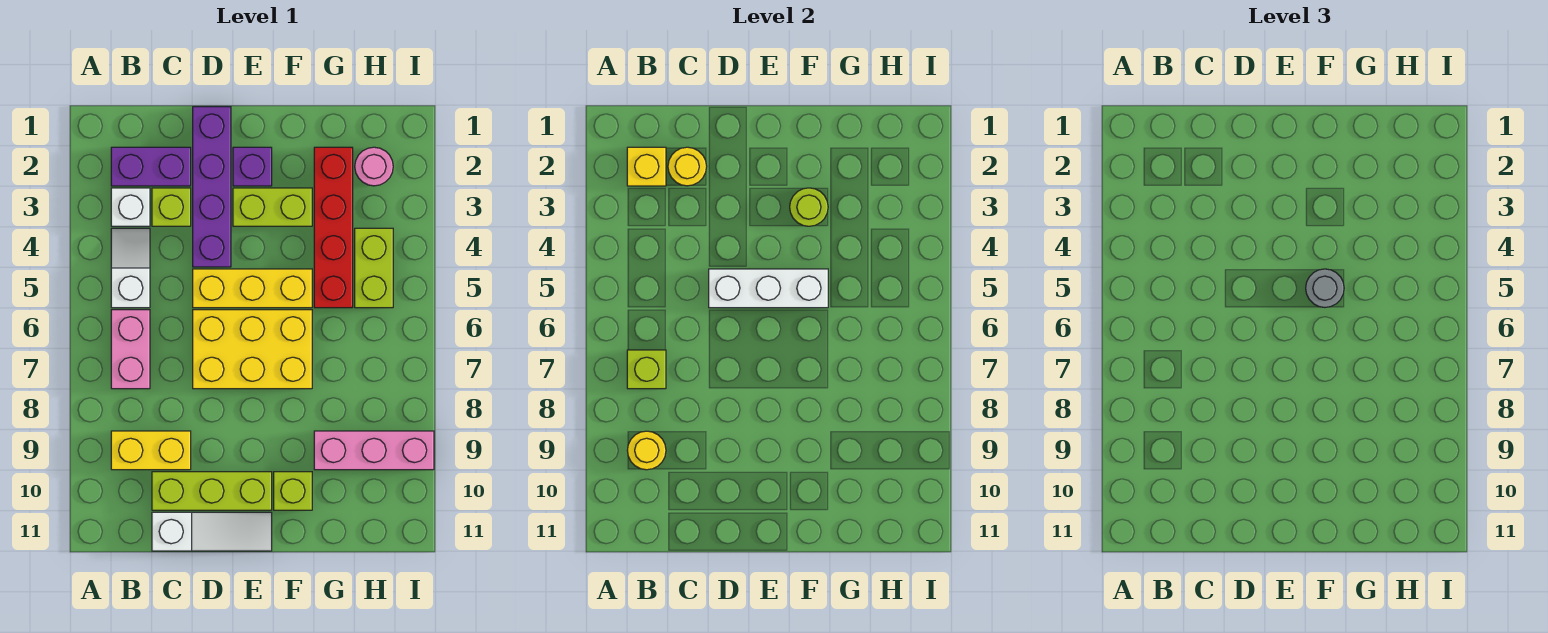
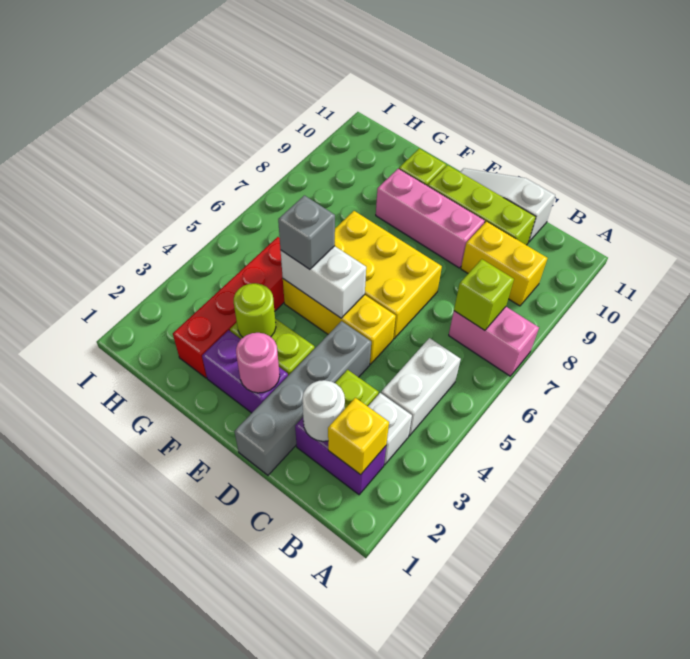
white 1x2 slope [111,228,150,308] -> white 1x2 brick [381,338,461,436]
pink 1x2 brick [111,310,150,389] -> pink 1x2 brick turned to [449,307,539,376]
yellow 1x1 round brick [627,431,666,470] -> none
yellow 1x1 round brick [668,147,707,186] -> white 1x1 round brick [302,380,345,441]
purple 1x4 brick [193,107,231,267] -> grey 1x4 brick [234,321,371,475]
white 1x3 brick [709,269,828,308] -> white 1x2 brick [281,246,366,318]
purple 1x1 brick [233,147,272,186] -> purple 1x2 brick [202,330,288,413]
grey 1x1 round brick [1306,269,1344,307] -> grey 1x1 brick [278,195,335,269]
pink 1x3 brick [314,431,434,470] -> pink 1x3 brick moved to [376,169,485,268]
pink 1x1 round brick [355,147,393,186] -> pink 1x1 round brick moved to [236,333,280,393]
lime 1x2 brick [355,228,393,308] -> none

